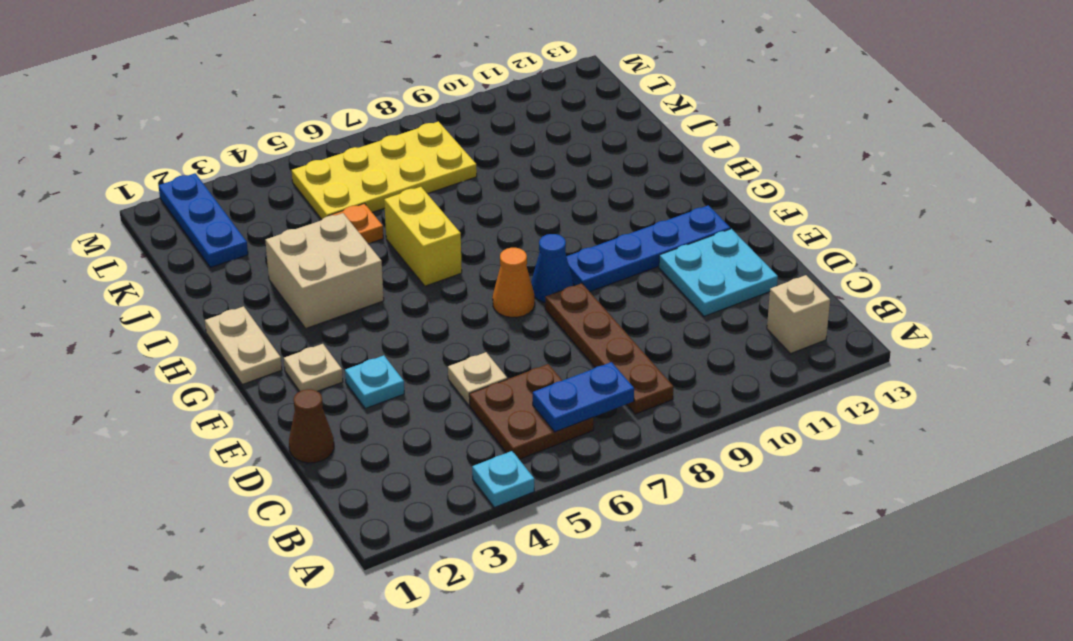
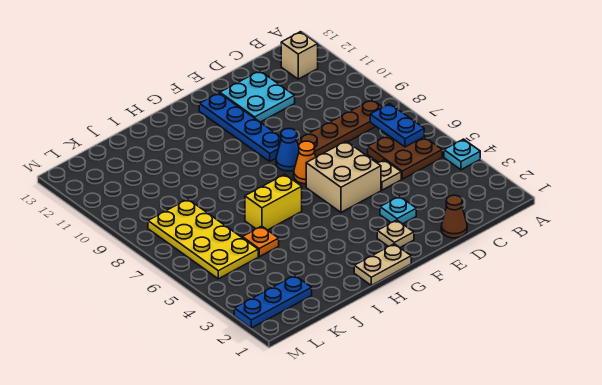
tan 2x2 brick [265,213,384,328] -> tan 2x2 brick moved to [306,141,381,212]

